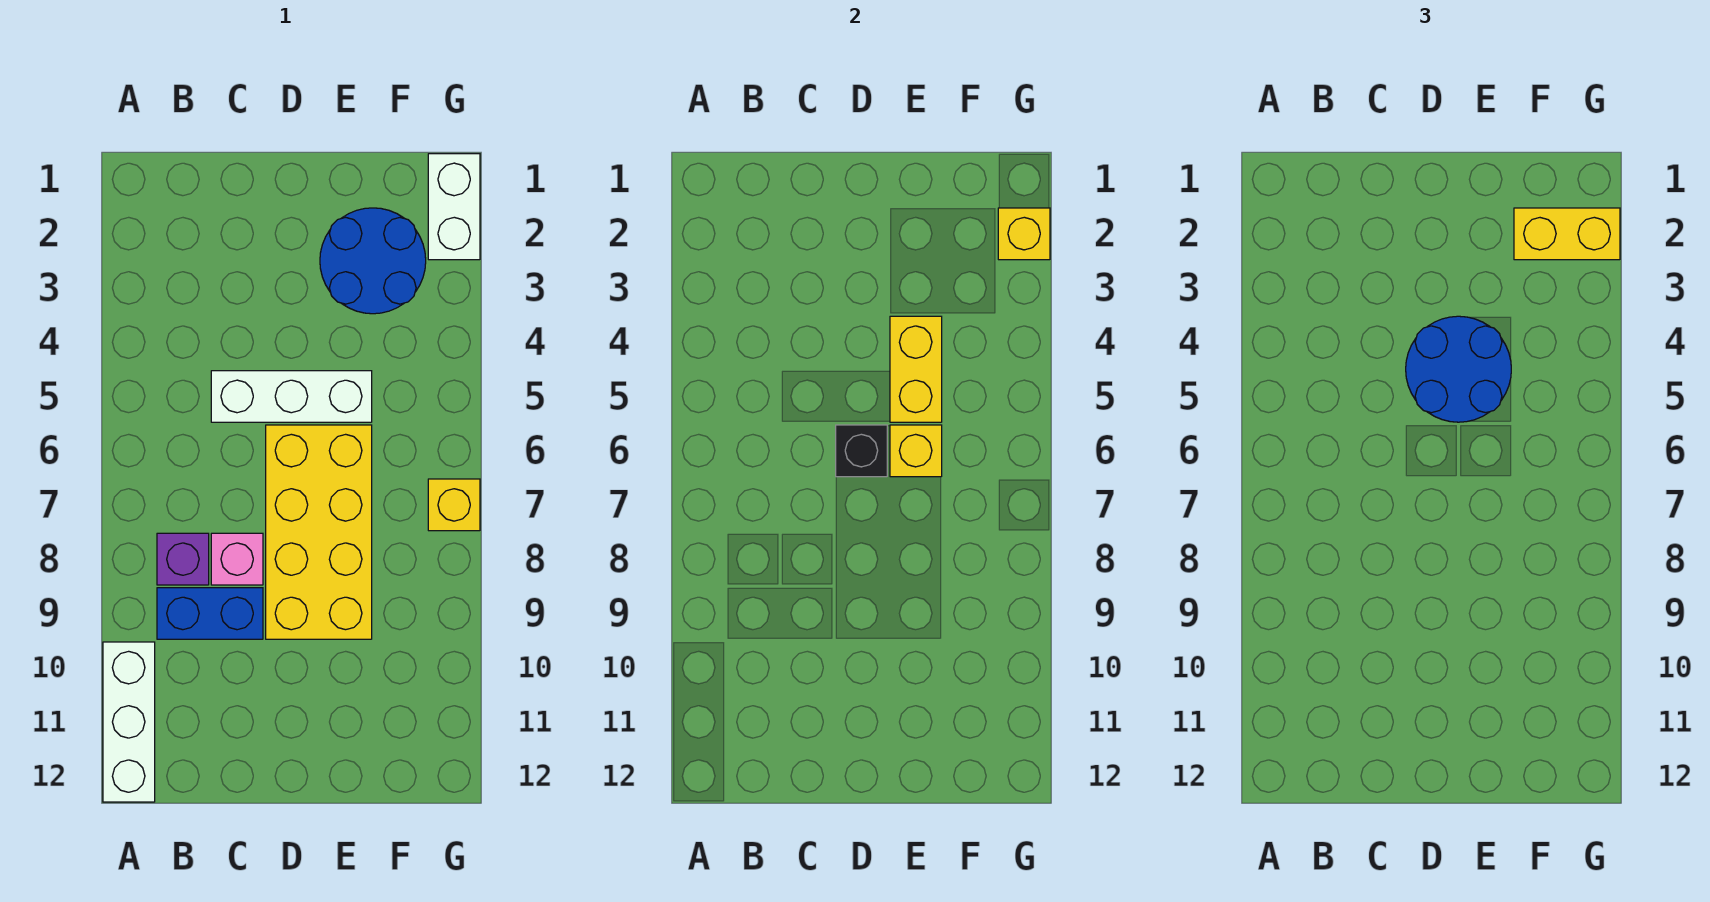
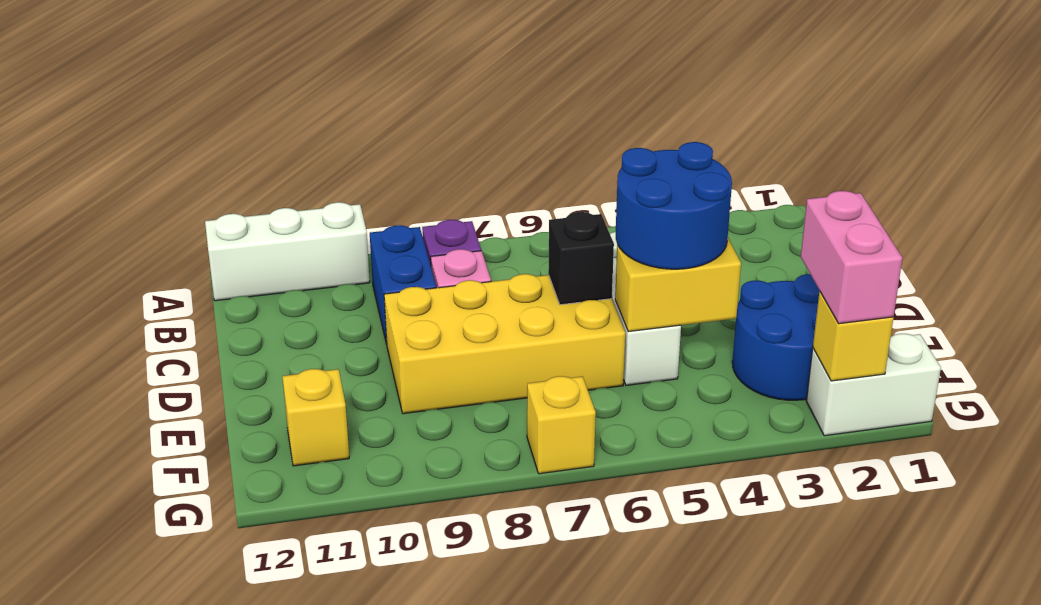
yellow 1x1 brick [890,425,942,477] -> yellow 1x1 brick moved to [282,369,349,466]
yellow 1x2 brick [1514,208,1620,260] -> pink 1x2 brick [801,191,902,324]

